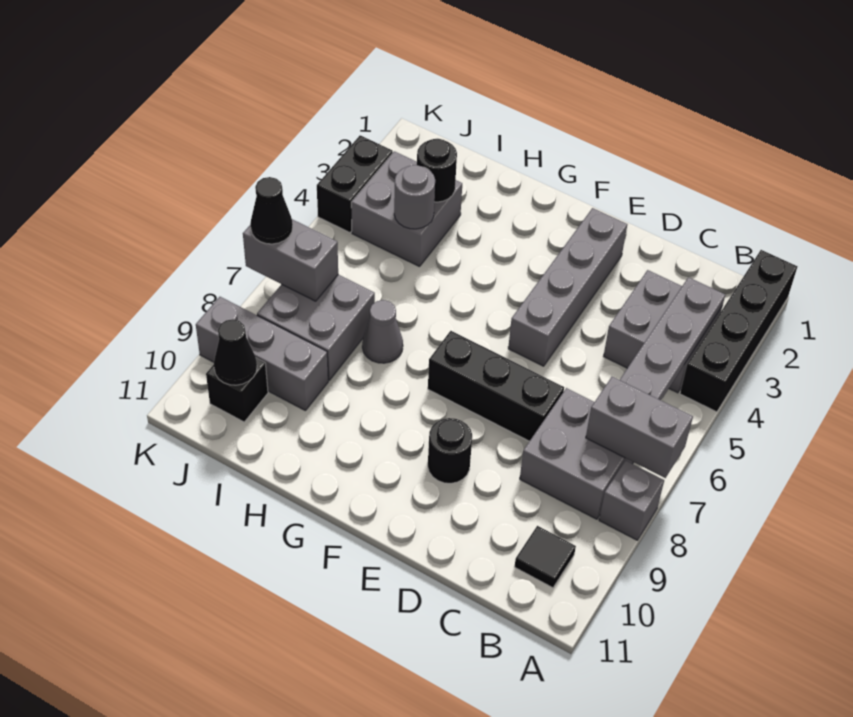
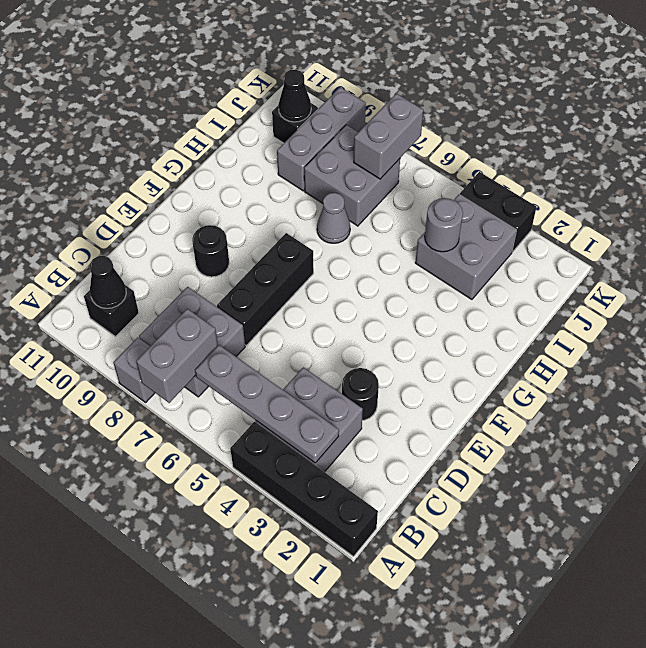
black 1x1 tile [514,526,576,588] -> black 1x1 brick [84,285,139,337]
grey 1x4 brick [508,208,627,366] -> none
black 1x1 round brick [417,139,457,202] -> black 1x1 round brick moved to [342,368,379,420]
black 1x1 cone [250,177,293,244] -> black 1x1 cone moved to [90,256,126,308]

